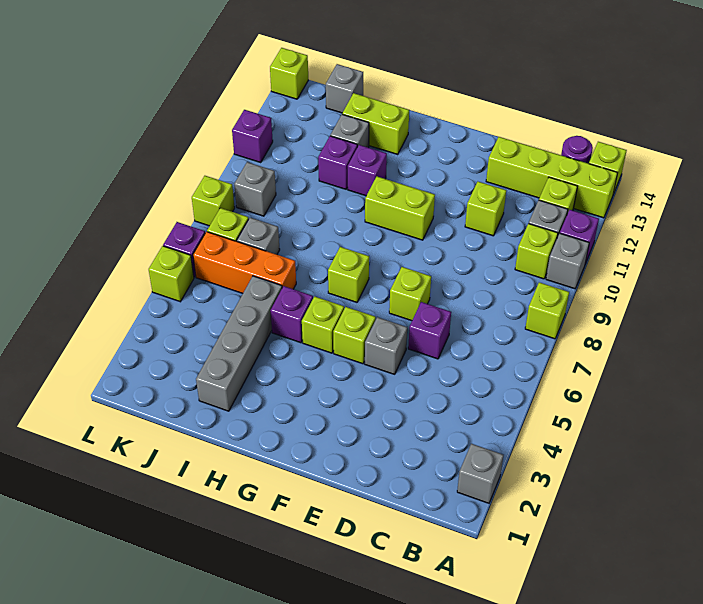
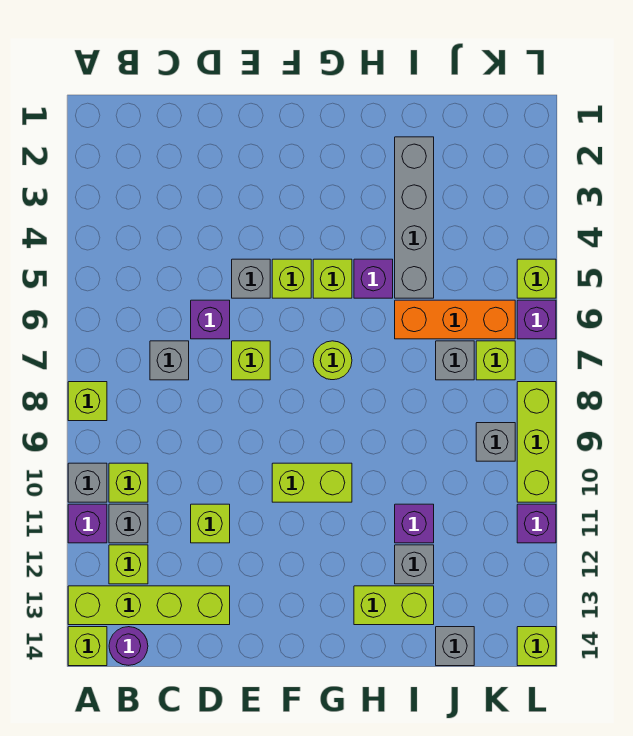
grey 1x1 brick [457,444,503,503] -> grey 1x1 brick moved to [150,341,189,380]
lime 1x1 brick [328,247,369,302] -> lime 1x1 round brick [313,341,352,380]
purple 1x1 brick [348,145,387,196] -> none
lime 1x1 brick [192,176,235,226] -> lime 1x3 brick [517,382,556,502]

